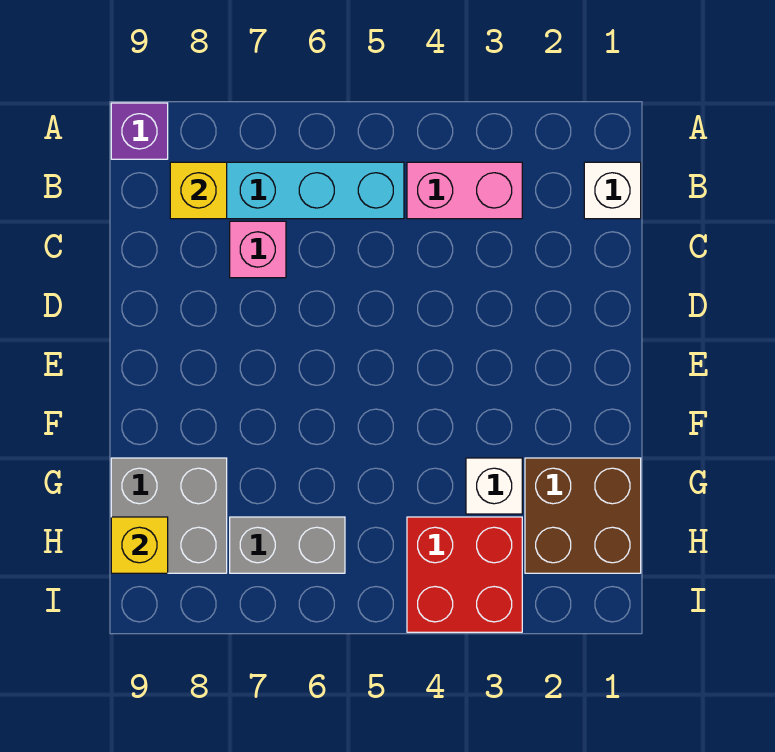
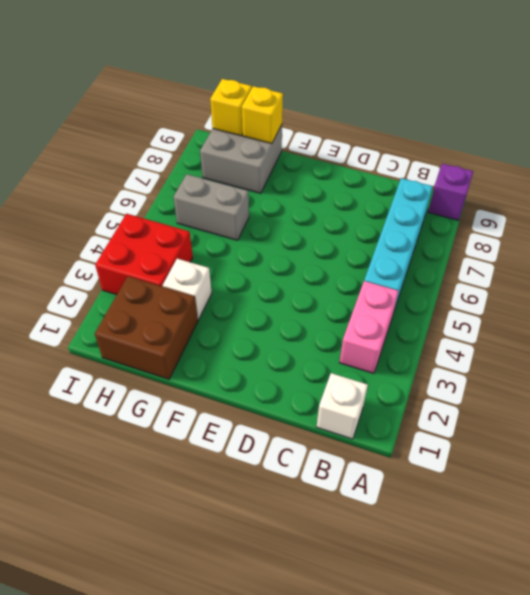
yellow 1x1 brick [170,162,227,219] -> yellow 1x1 brick moved to [242,86,283,144]
pink 1x1 brick [230,221,286,278] -> none
grey 1x2 brick [230,517,345,573] -> grey 1x2 brick turned to [174,174,249,240]

